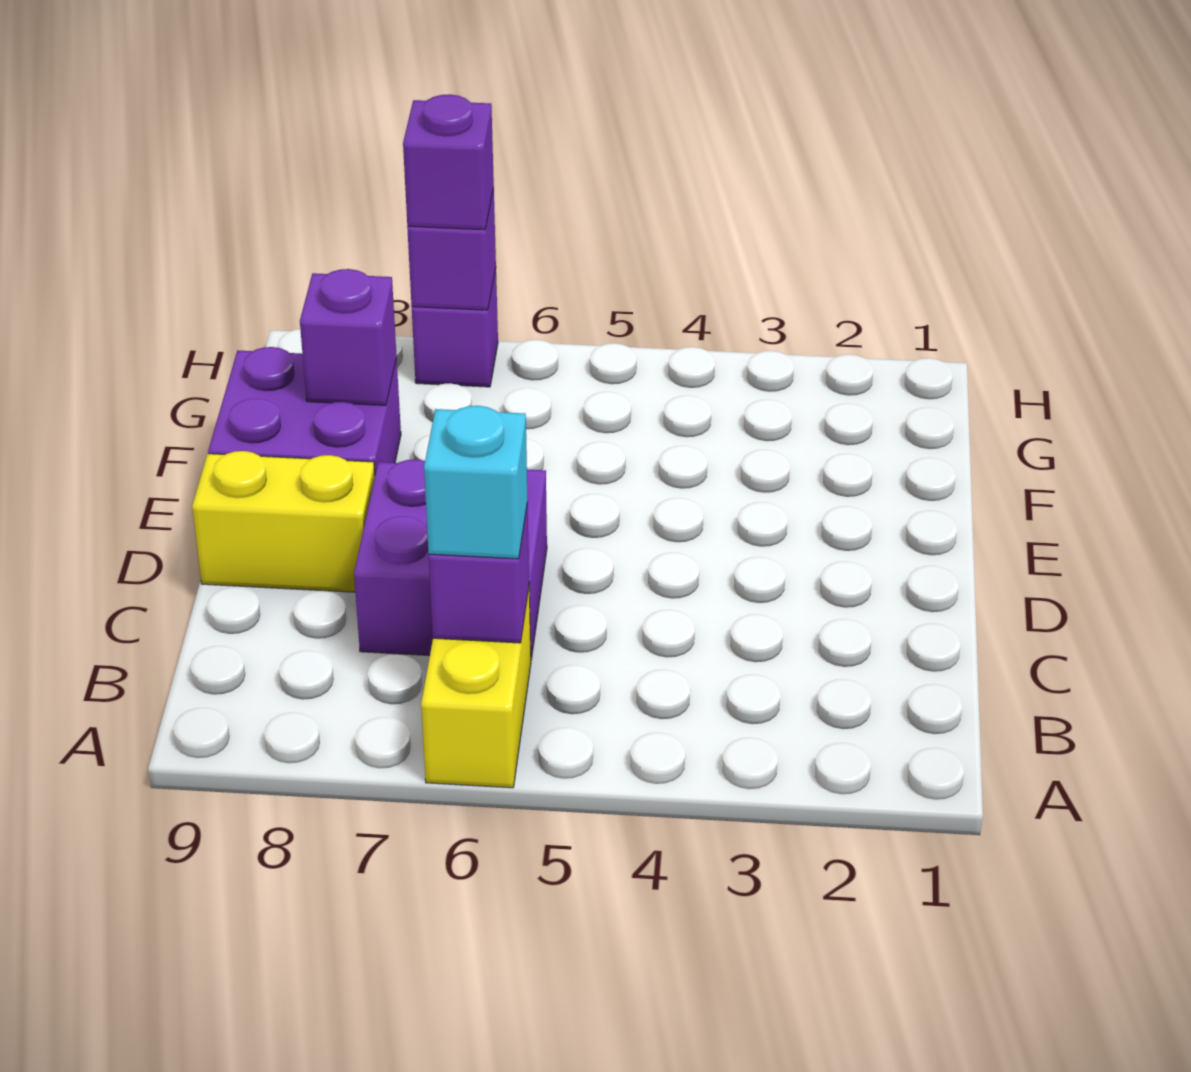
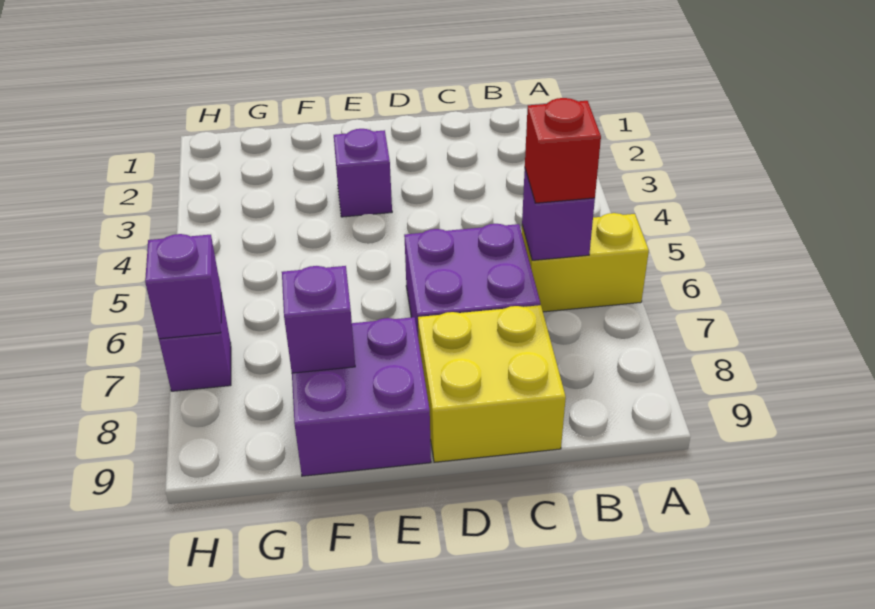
cyan 1x1 brick [424,406,528,559] -> red 1x1 brick [525,98,601,203]
yellow 1x2 brick [192,451,375,592] -> yellow 2x2 brick [418,305,566,462]
purple 1x1 brick [403,94,494,230] -> purple 1x1 brick moved to [334,129,392,217]

